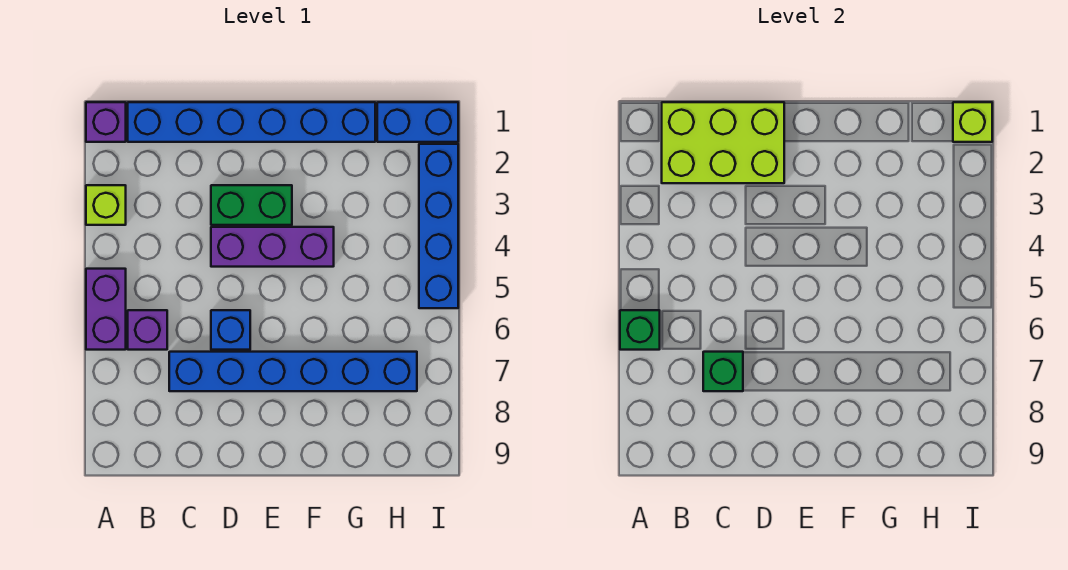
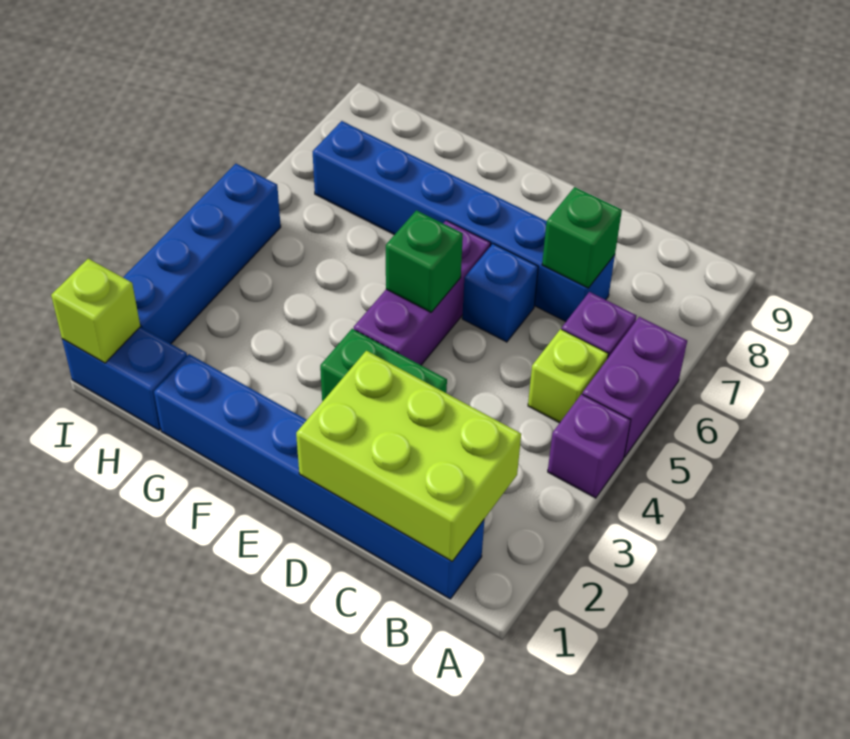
purple 1x1 brick [86,102,126,142] -> purple 1x1 brick moved to [548,394,631,498]
lime 1x1 brick [86,185,126,225] -> lime 1x1 brick moved to [528,329,608,423]
green 1x1 brick [620,310,660,350] -> green 1x1 brick moved to [386,210,463,312]
purple 1x3 brick [211,227,334,267] -> purple 1x3 brick turned to [354,220,491,365]

